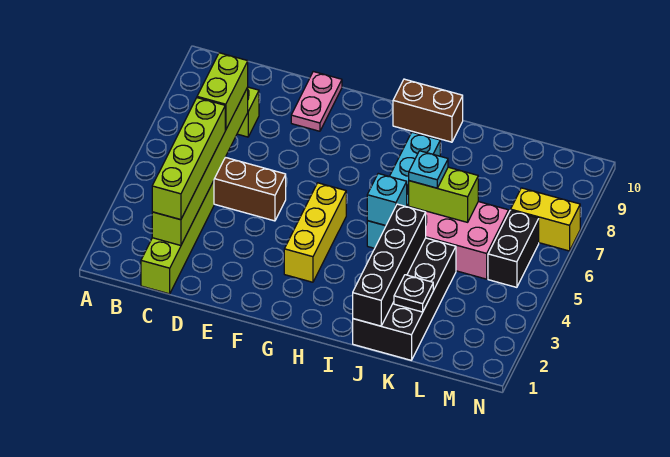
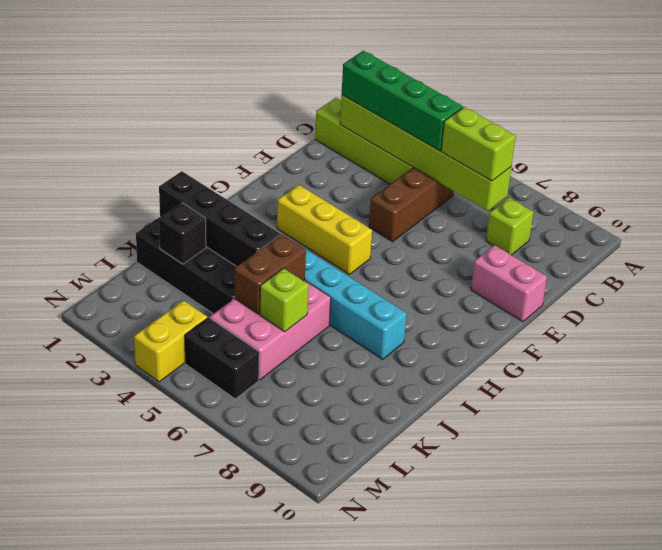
lime 1x4 brick [152,98,225,220] -> green 1x4 brick [342,51,463,151]
pink 1x2 plate [291,72,342,131] -> pink 1x2 brick [471,245,547,322]
brown 1x2 brick [393,79,463,142] -> brown 1x2 brick moved to [234,234,306,314]
cyan 1x1 brick [367,174,407,226] -> none
lime 1x2 brick [409,167,478,222] -> lime 1x1 brick [260,268,309,332]
cyan 1x1 plate [409,151,448,188] -> none
black 1x1 plate [394,275,433,312] -> black 1x1 brick [159,203,206,264]
yellow 1x2 brick [511,188,580,251] -> yellow 1x2 brick moved to [134,300,207,382]

